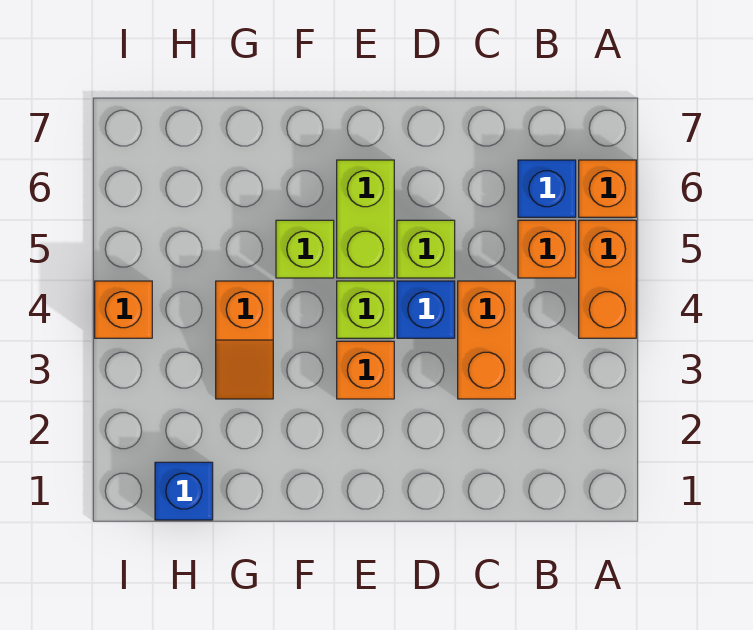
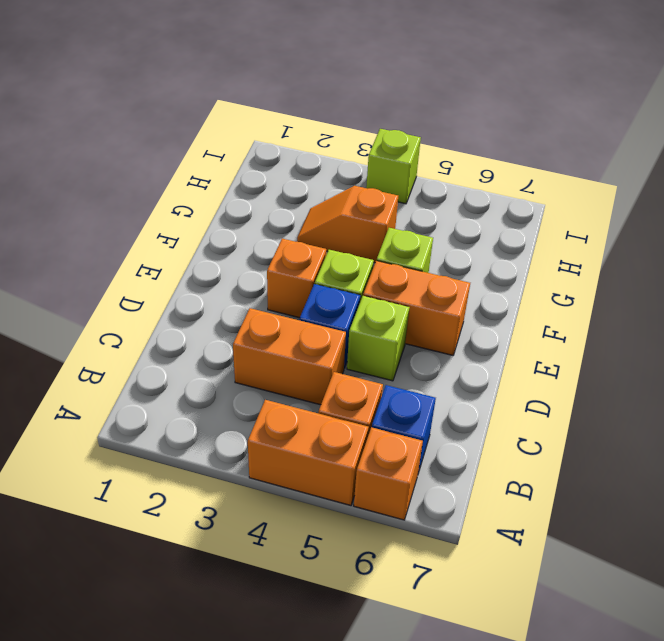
lime 1x2 brick [337,160,394,278] -> orange 1x2 brick [363,261,470,355]
blue 1x1 brick [155,462,213,520] -> none
orange 1x1 brick [95,281,152,338] -> lime 1x1 brick [366,129,421,204]

